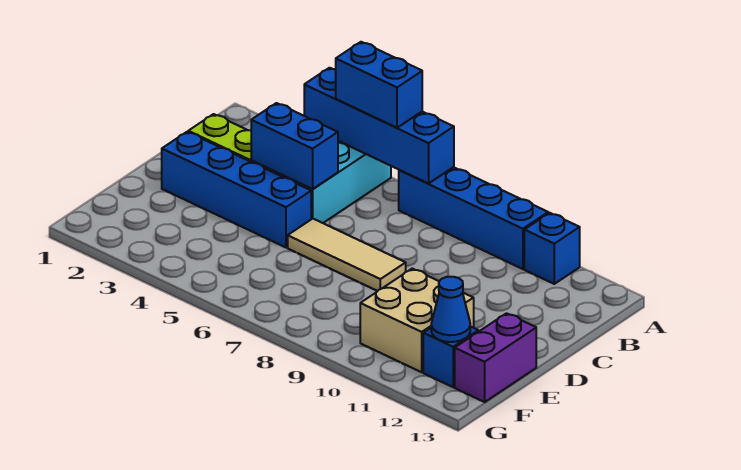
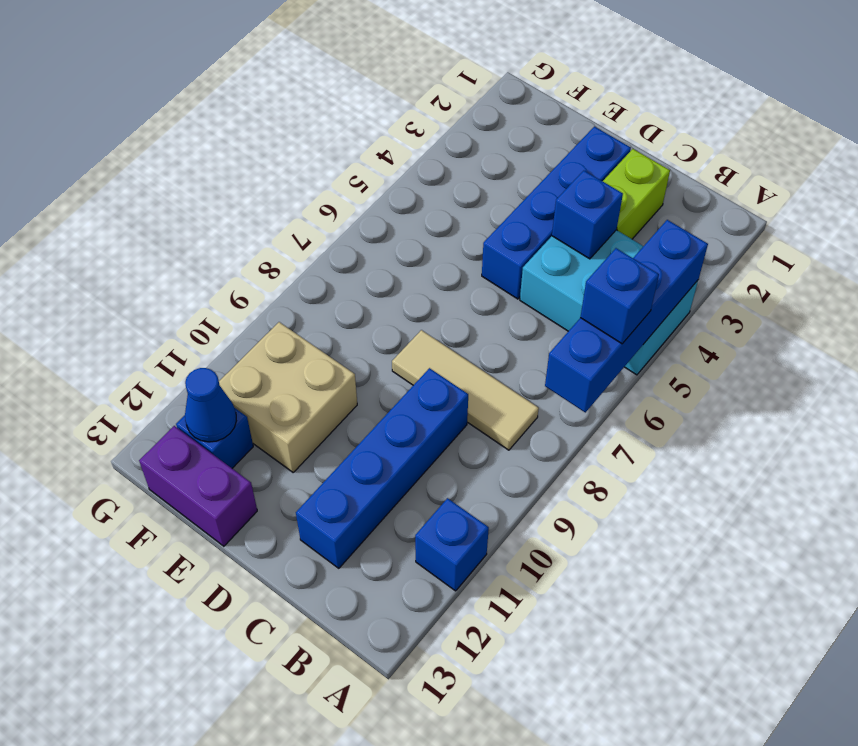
blue 1x2 brick [336,42,422,128] -> blue 1x1 brick [580,248,659,344]
blue 1x4 brick [399,167,548,269] -> blue 1x4 brick moved to [296,368,468,568]
blue 1x2 brick [251,103,338,189] -> blue 1x1 brick [552,171,623,259]
tan 1x3 tile [288,219,406,291] -> tan 1x3 tile turned to [392,330,539,450]

